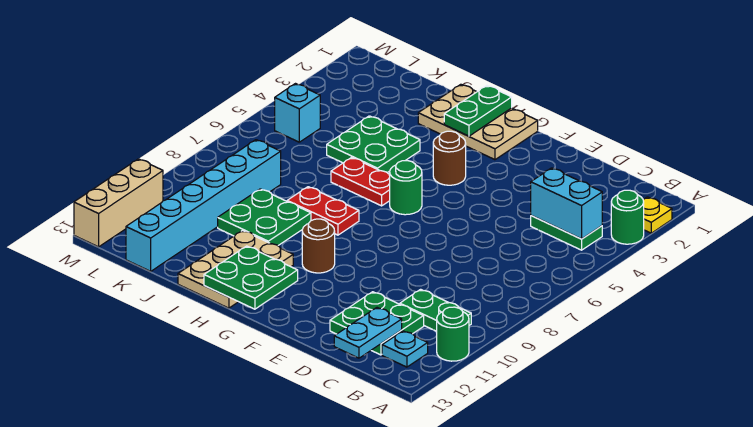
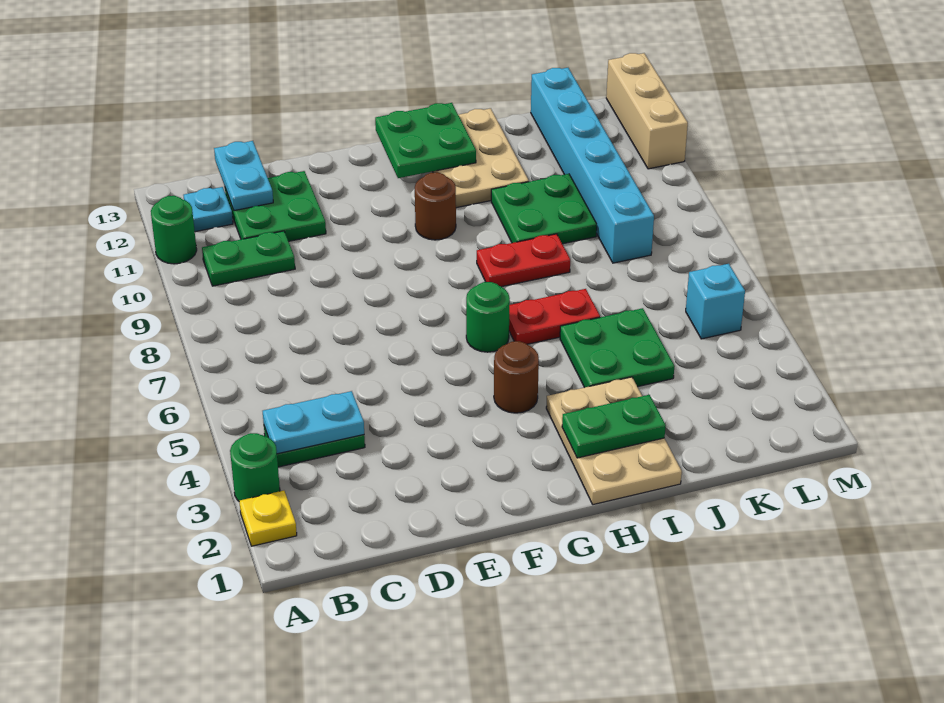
cyan 1x2 brick [531,168,602,239] -> cyan 1x2 plate [263,391,364,454]
tan 2x3 plate [418,84,538,160] -> tan 2x3 plate turned to [546,377,682,505]
green 1x2 plate [444,86,512,136] -> green 1x2 plate turned to [562,395,666,458]

